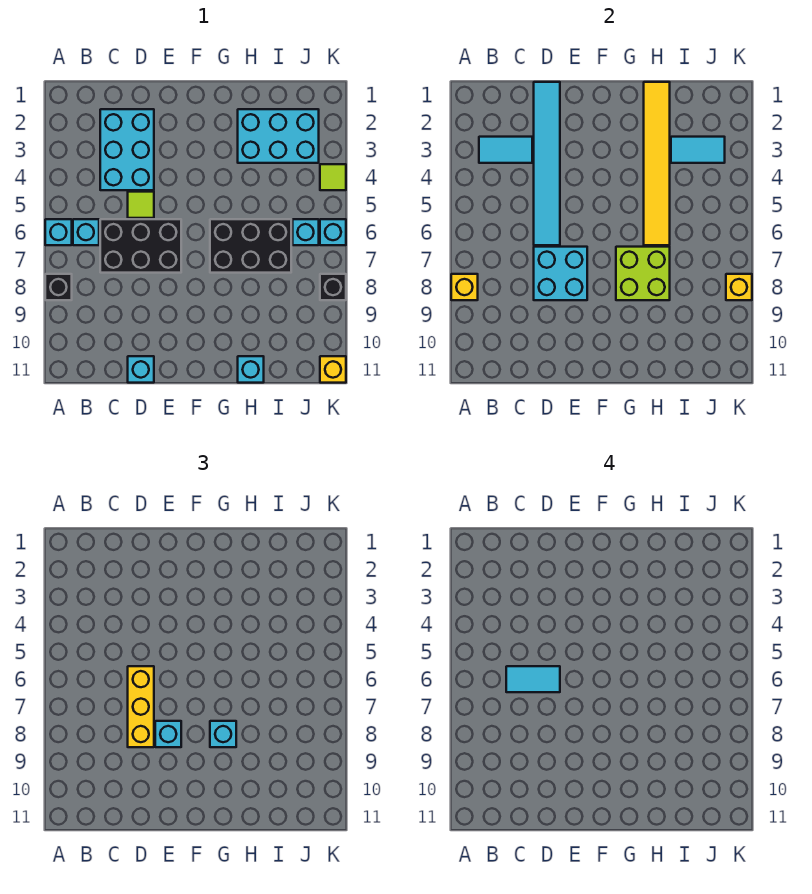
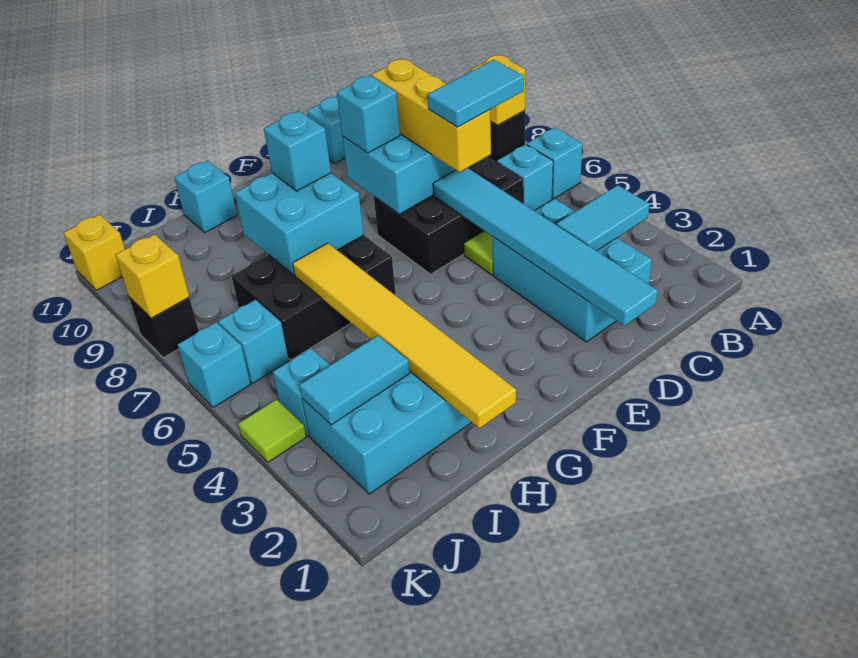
lime 2x2 brick [616,247,670,300] -> cyan 2x2 brick [235,173,364,275]
none -> cyan 1x1 brick [273,348,330,436]

